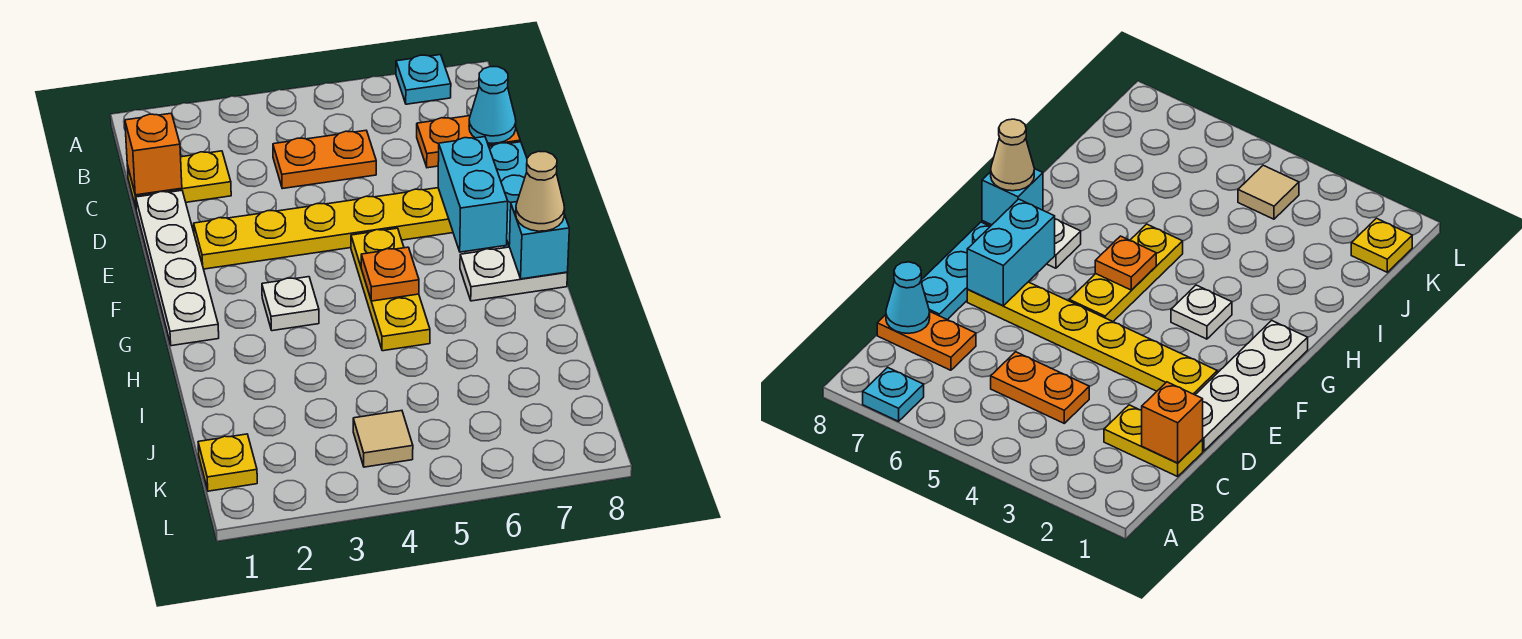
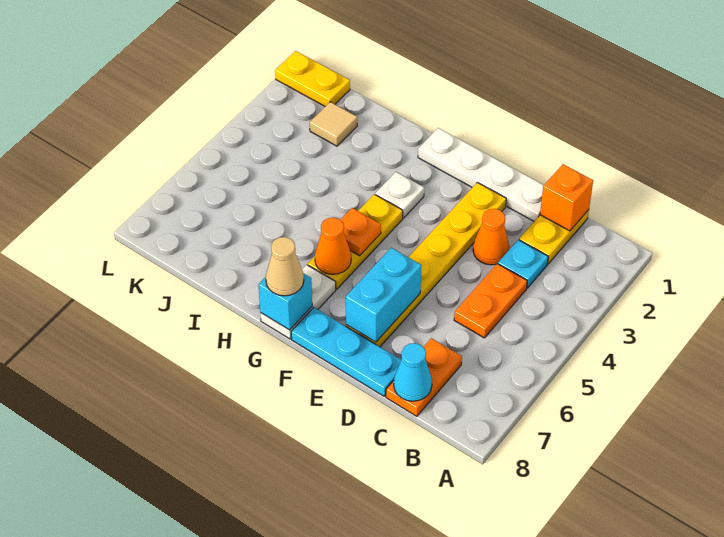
cyan 1x1 plate [396,55,451,104] -> cyan 1x1 plate moved to [498,240,548,288]
none -> orange 1x1 cone [473,209,509,265]
cyan 1x2 brick [438,137,508,252] -> cyan 1x2 brick turned to [346,248,422,342]
yellow 1x3 plate [351,228,430,351] -> yellow 1x3 plate turned to [308,194,403,289]
none -> orange 1x1 cone [315,218,351,274]
yellow 1x1 plate [198,434,257,491] -> yellow 1x2 plate [275,51,350,106]
tan 1x1 tile [353,411,413,467] -> tan 1x1 tile moved to [310,102,357,146]

